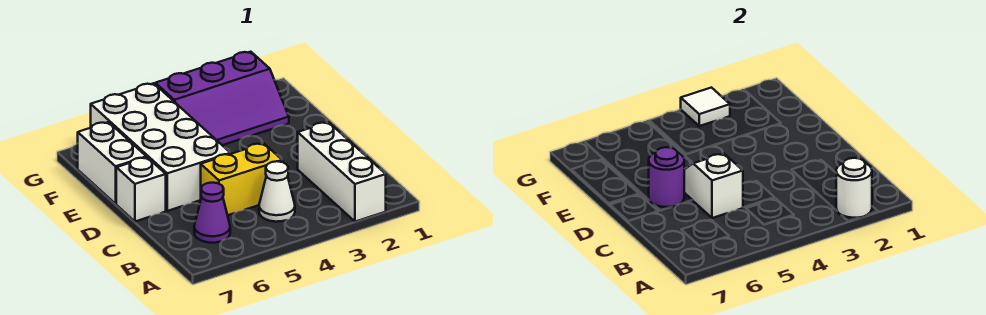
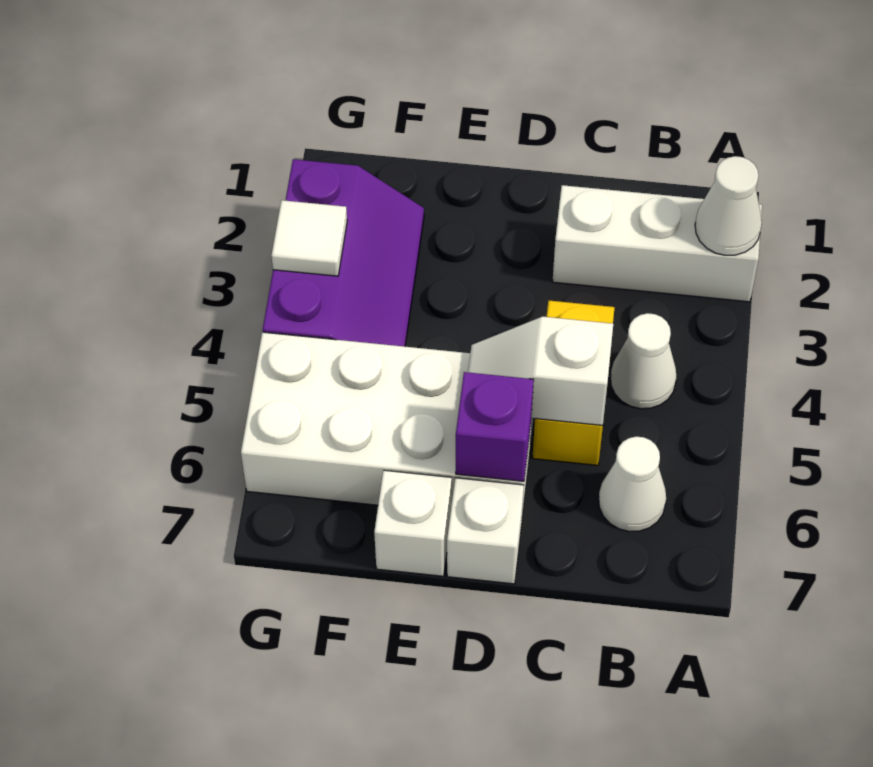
white 1x1 round brick [836,158,872,218] -> white 1x1 cone [695,156,762,255]
purple 1x1 cone [194,183,230,243] -> white 1x1 cone [599,437,666,532]
purple 1x1 round brick [649,147,684,207] -> purple 1x1 brick [456,372,534,481]
white 1x2 brick [78,122,146,204] -> white 1x1 brick [374,470,452,576]

